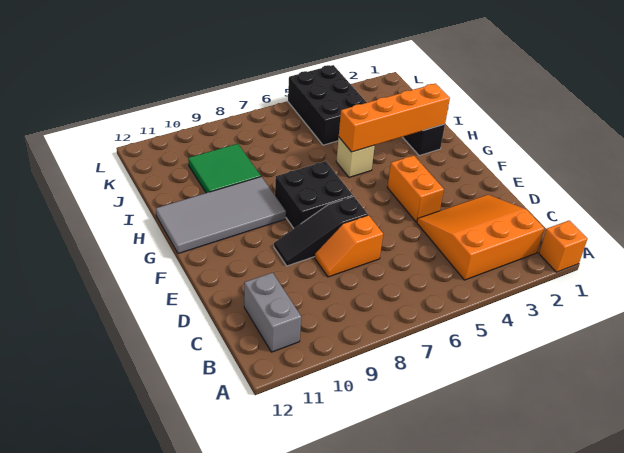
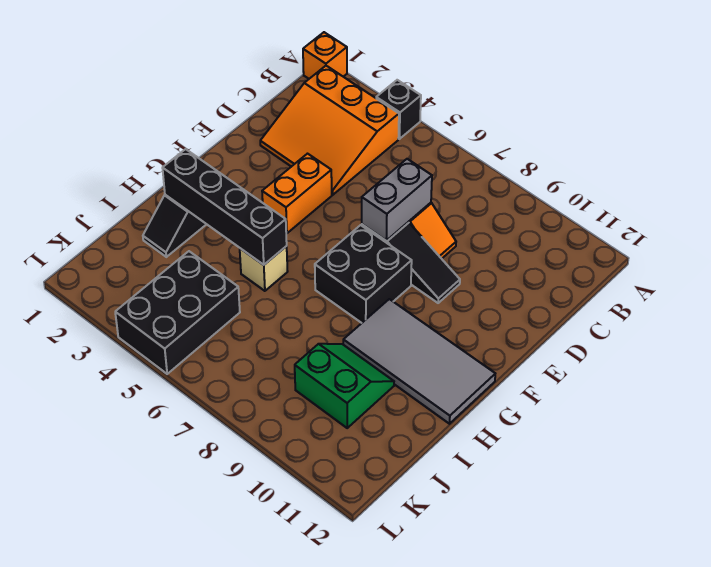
none -> black 1x1 brick [376,80,421,139]
grey 1x2 brick [244,273,301,352] -> grey 1x2 brick moved to [362,159,432,240]
orange 1x4 brick [339,84,450,152] -> black 1x4 brick [163,149,287,265]
green 2x2 tile [188,144,261,193] -> green 2x2 slope [295,344,394,428]

